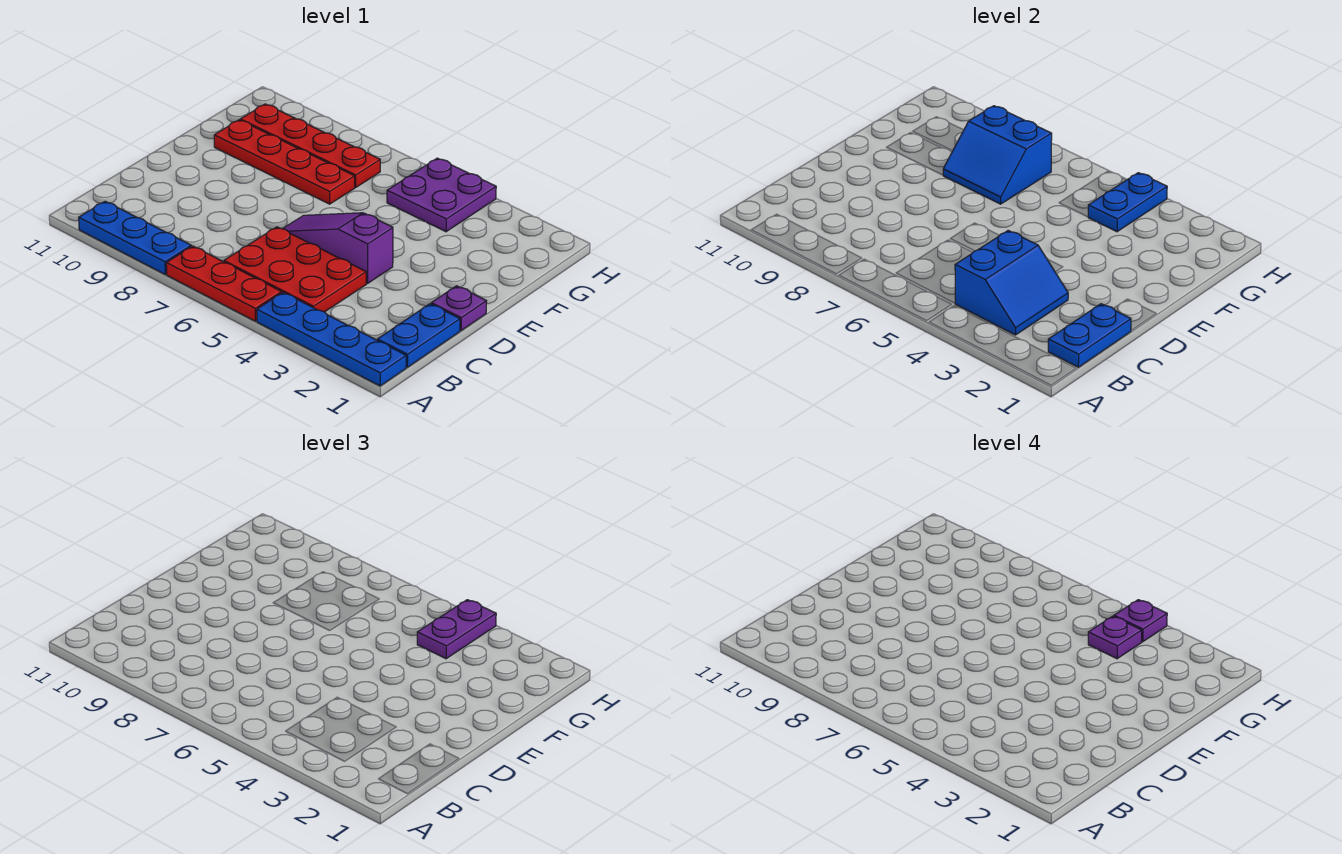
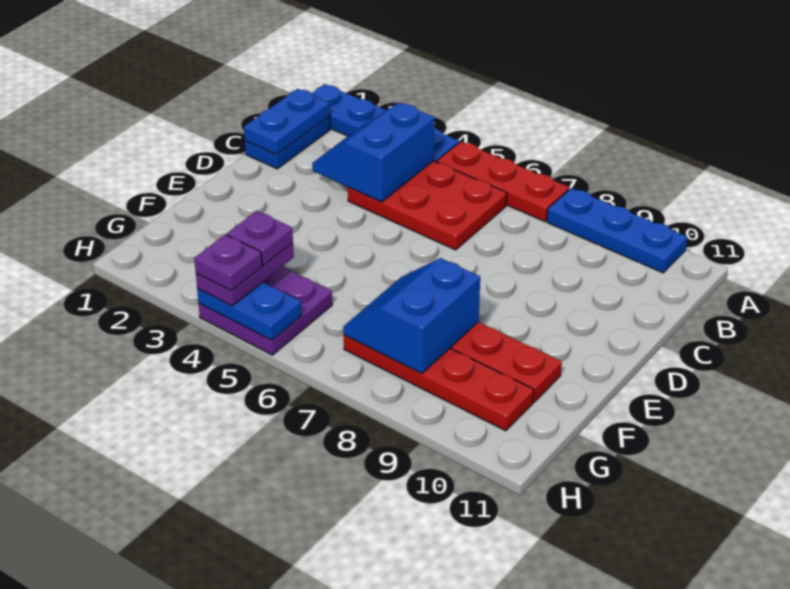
purple 1x1 plate [431,286,487,331] -> none
purple 1x3 slope [283,213,393,284] -> none
blue 2x2 slope [943,106,1052,204] -> blue 2x2 slope turned to [343,258,480,373]
blue 1x2 plate [1088,173,1167,232] -> blue 1x2 plate turned to [197,282,302,340]

